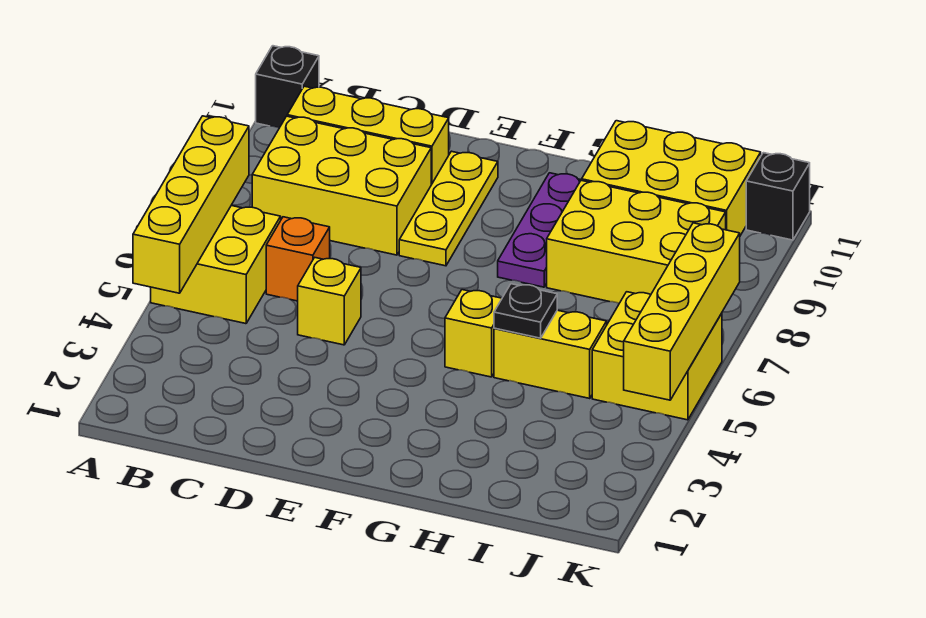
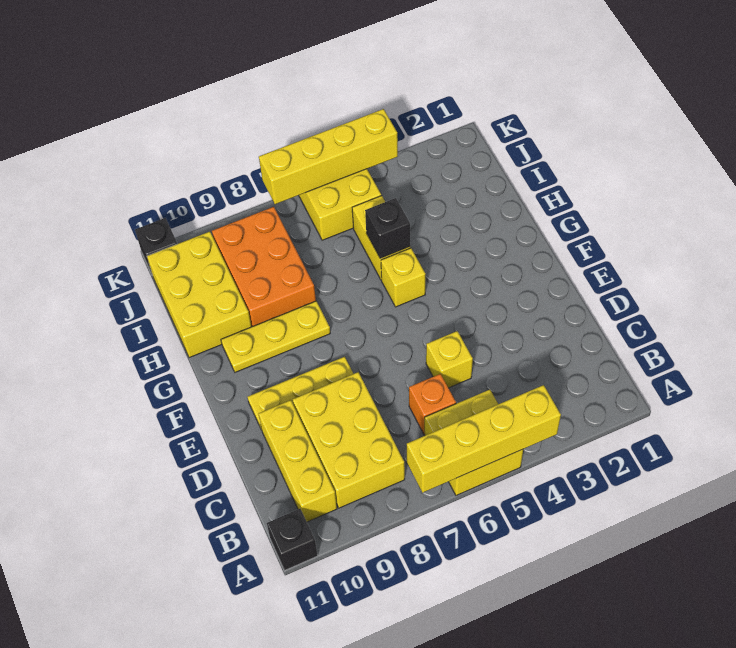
purple 1x3 plate [498,173,581,287] -> yellow 1x3 plate [221,301,330,372]
black 1x1 plate [494,284,557,338] -> black 1x1 brick [365,198,410,258]
yellow 2x3 brick [547,180,726,303] -> orange 2x3 brick [212,207,316,327]

